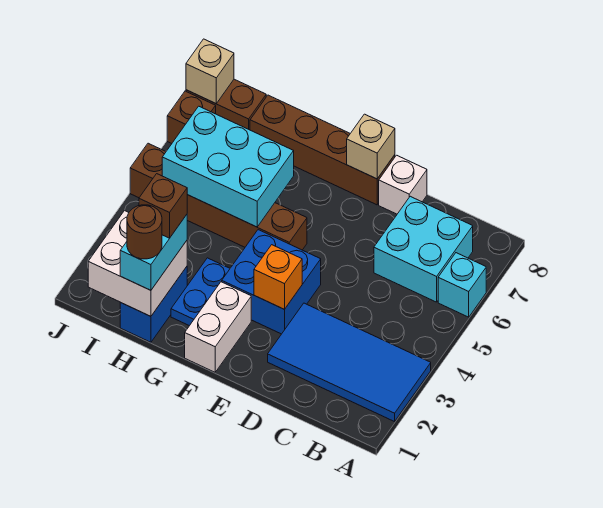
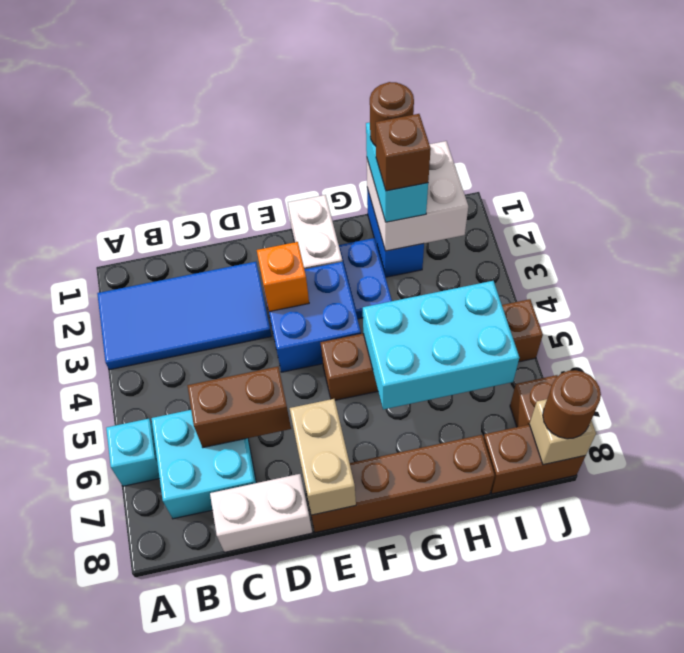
none -> brown 1x2 brick [187,367,291,448]
white 1x1 brick [379,155,427,214] -> white 1x2 brick [210,474,312,552]
tan 1x1 brick [347,114,395,179] -> tan 1x2 brick [290,399,356,515]
none -> brown 1x1 round brick [543,370,601,439]

